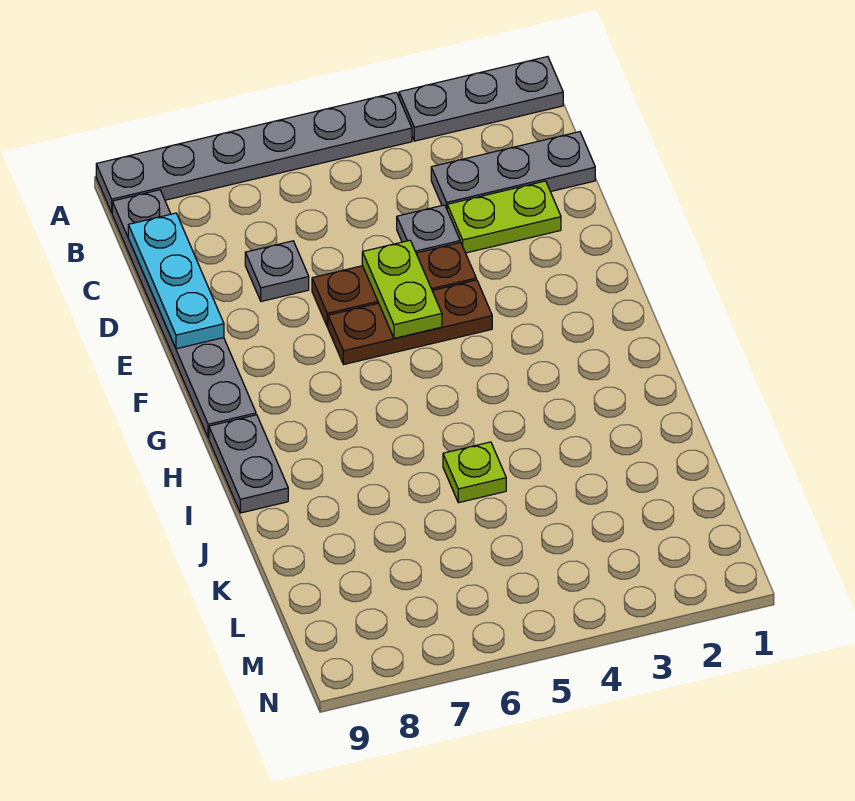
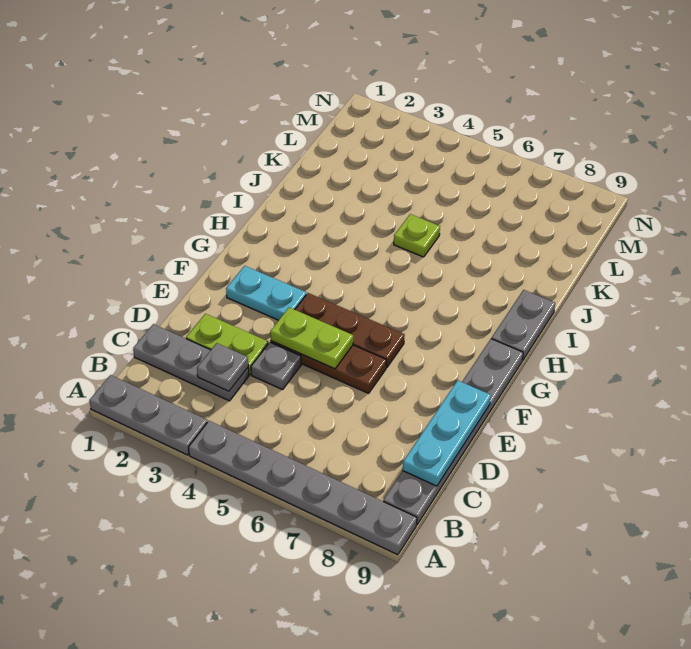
grey 1x1 plate [245,241,309,301] -> grey 1x1 plate moved to [197,343,248,391]
lime 1x2 plate [362,240,442,338] -> lime 1x2 plate turned to [270,307,353,369]
none -> cyan 1x2 plate [226,266,306,320]

